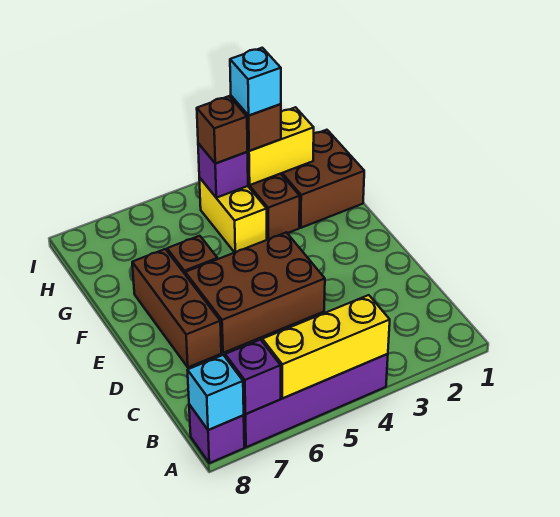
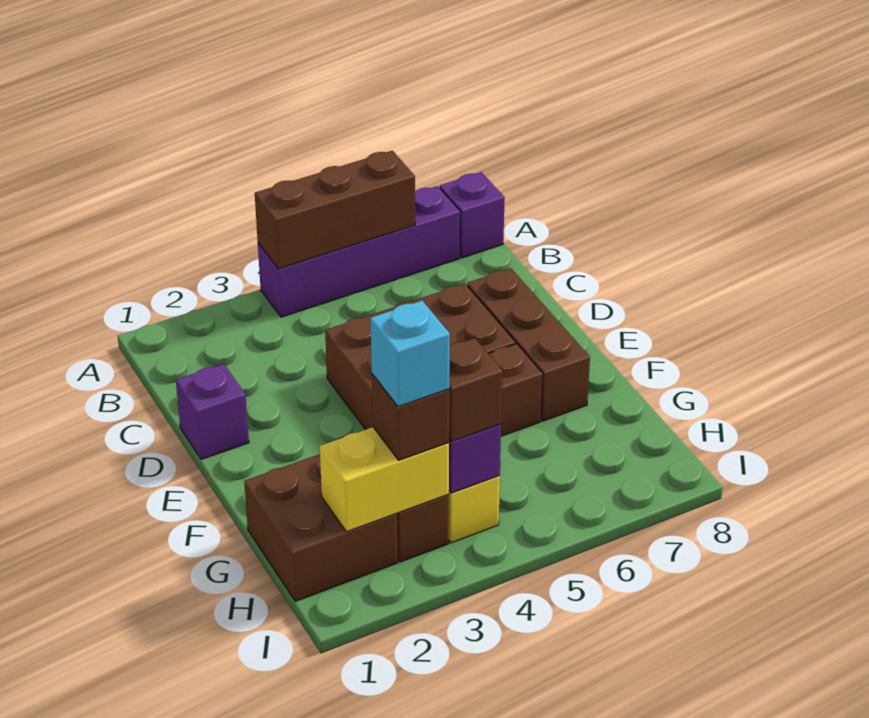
yellow 1x3 brick [262,295,390,398] -> brown 1x3 brick [255,151,415,269]
purple 1x1 brick [225,340,281,414] -> purple 1x1 brick moved to [176,364,249,459]
cyan 1x1 brick [187,355,244,430] -> none

